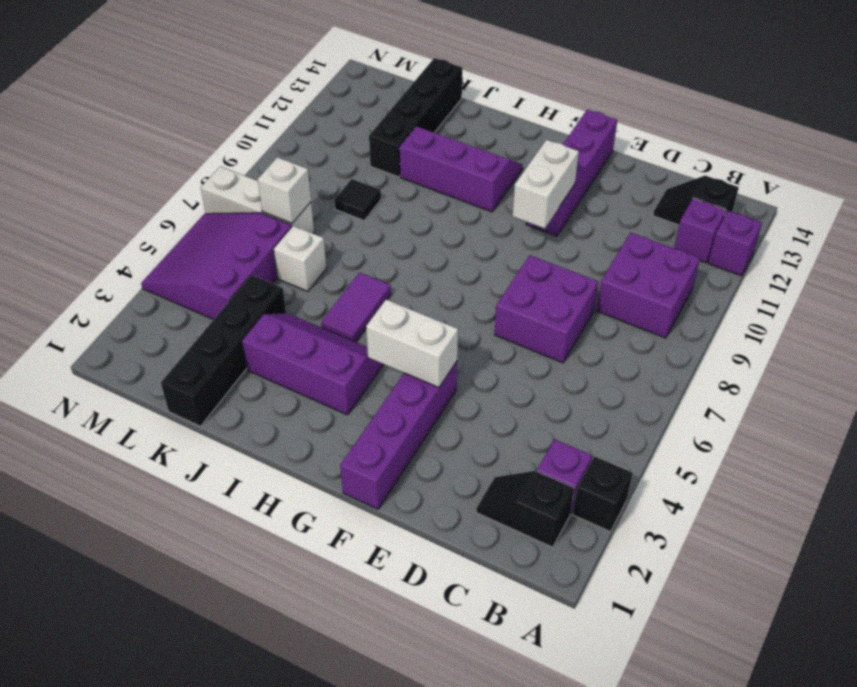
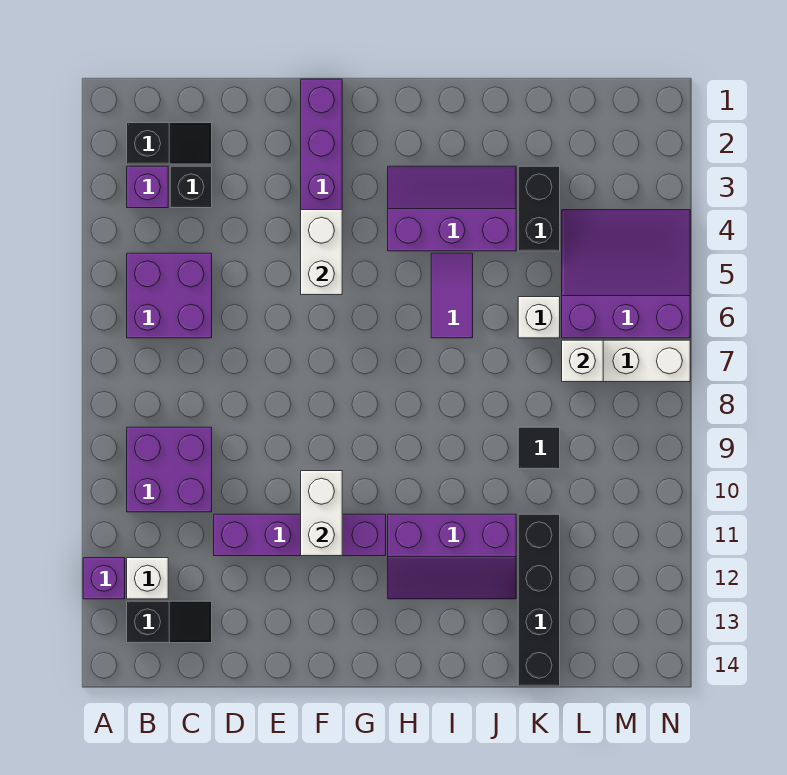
black 1x1 brick [573,456,633,532] -> black 1x1 brick moved to [170,166,212,208]
purple 1x1 brick [674,198,726,263] -> white 1x1 brick [127,558,168,599]
purple 2x2 brick [495,255,598,363] -> purple 2x2 brick moved to [127,253,212,338]
white 1x2 brick [366,300,458,388] -> white 1x2 brick turned to [301,210,342,295]
purple 1x4 brick [526,110,617,236] -> purple 1x4 brick turned to [214,514,386,556]
purple 2x3 slope [242,313,384,415] -> purple 2x3 slope turned to [388,166,516,251]
black 1x4 brick [161,275,286,426] -> black 1x2 brick [518,166,560,251]
purple 3x3 slope [141,213,292,320] -> purple 3x3 slope turned to [562,210,690,338]

